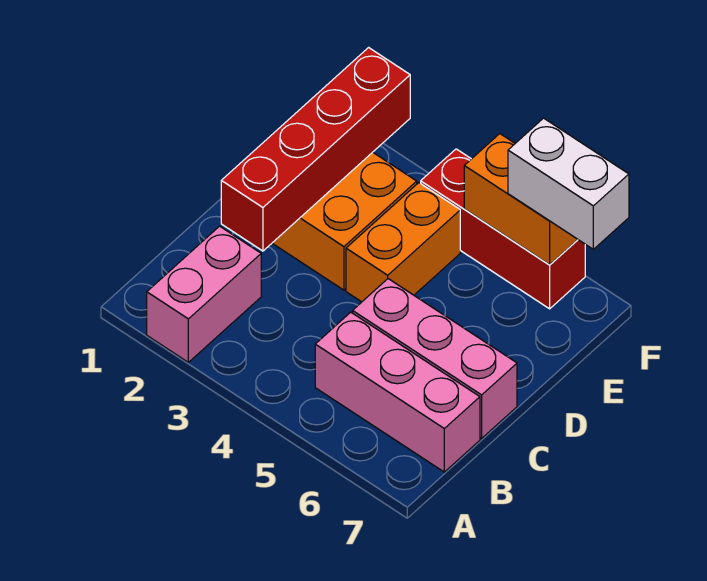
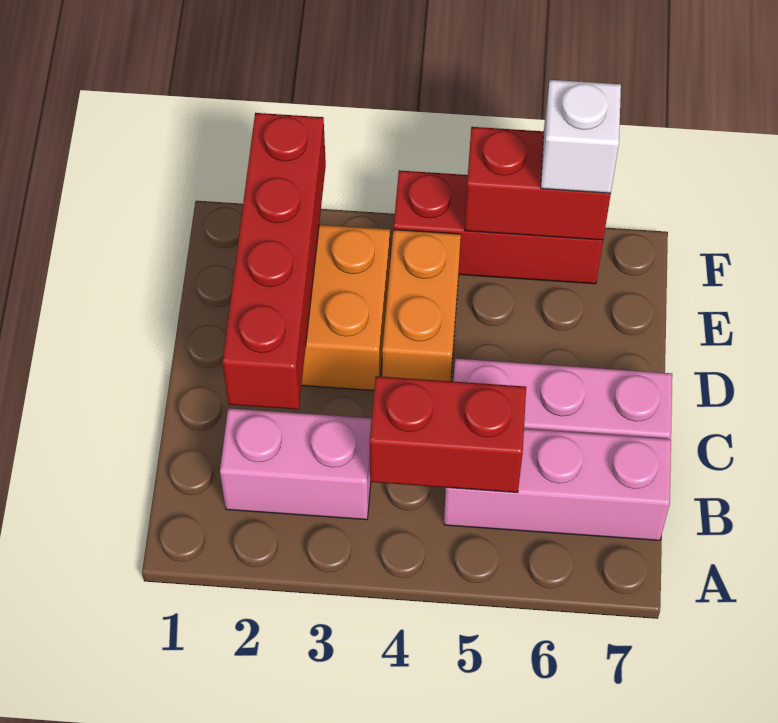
pink 1x2 brick [147,226,261,362] -> pink 1x2 brick turned to [220,408,372,520]
none -> red 1x2 brick [370,376,526,492]
orange 1x2 brick [464,134,578,265] -> red 1x2 brick [464,127,611,240]
white 1x2 brick [508,118,629,249] -> white 1x1 brick [541,80,621,194]

